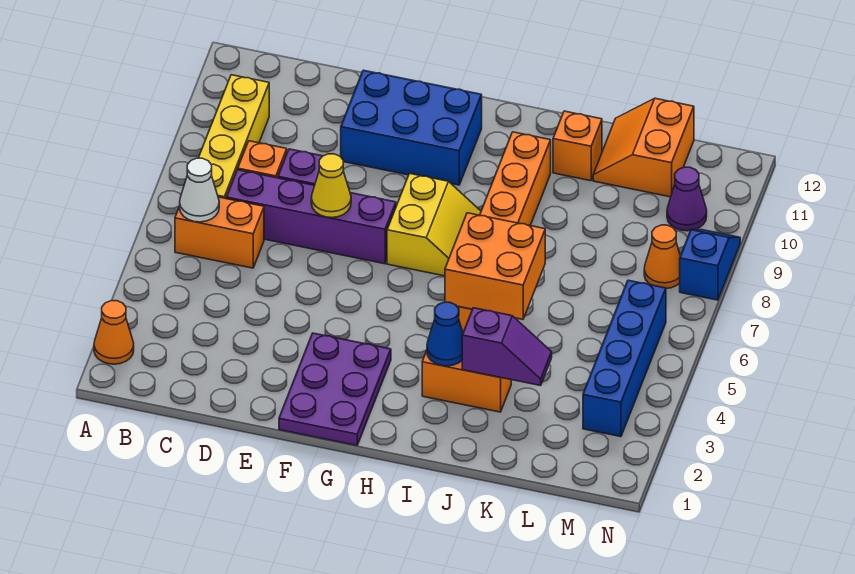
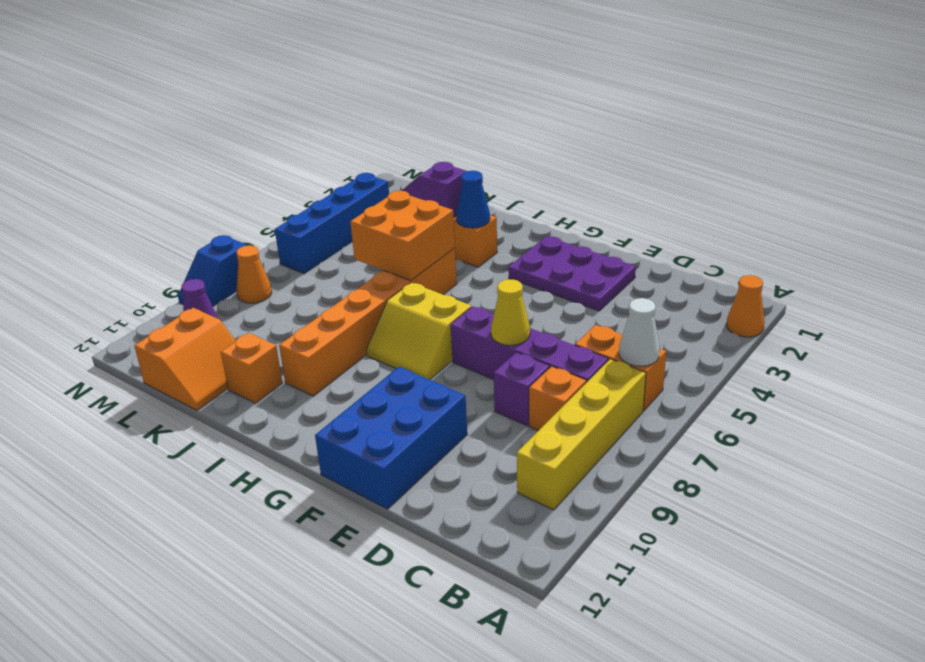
blue 2x3 brick [341,70,482,185] -> blue 2x3 brick turned to [315,367,467,509]
purple 2x3 plate [279,333,391,445] -> purple 2x3 plate turned to [508,236,636,311]
yellow 2x2 slope [387,173,481,276] -> yellow 2x2 slope turned to [366,283,471,380]

